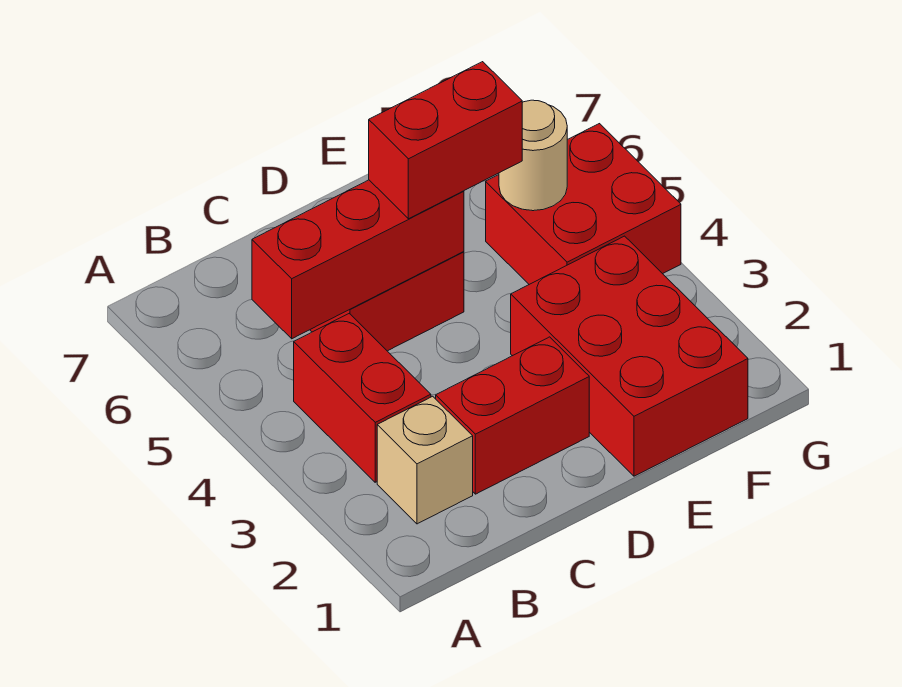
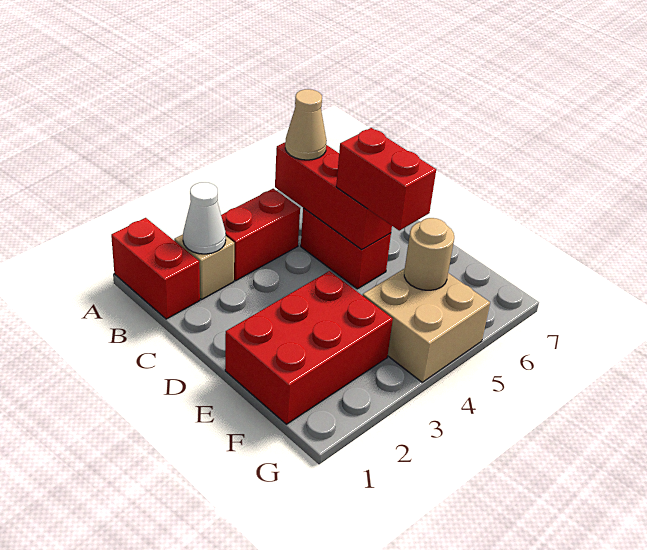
none -> white 1x1 cone [183,182,226,254]
none -> tan 1x1 cone [285,89,327,160]
red 1x2 brick [436,337,589,494] -> red 1x2 brick moved to [111,218,200,319]
red 2x2 brick [486,124,681,284] -> tan 2x2 brick [363,268,490,382]

